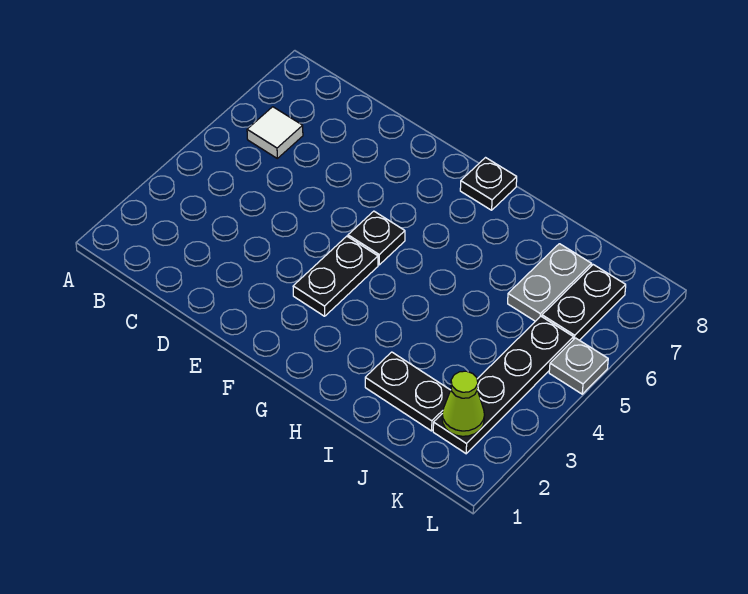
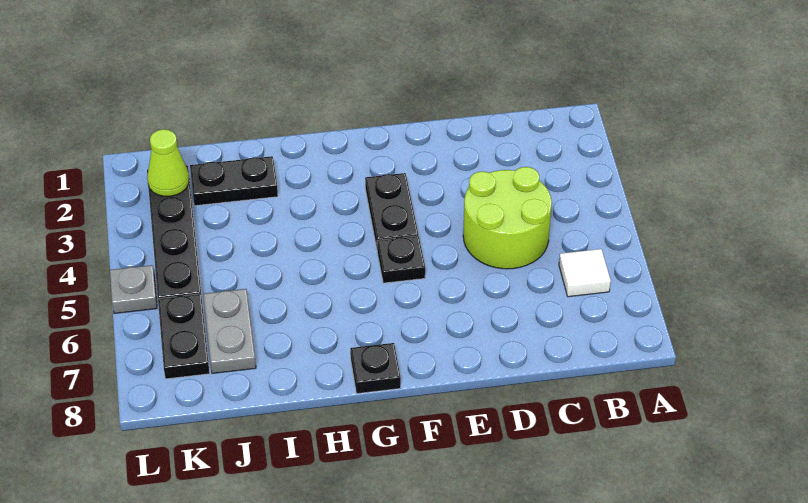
none -> lime 2x2 round brick [463,167,552,269]

